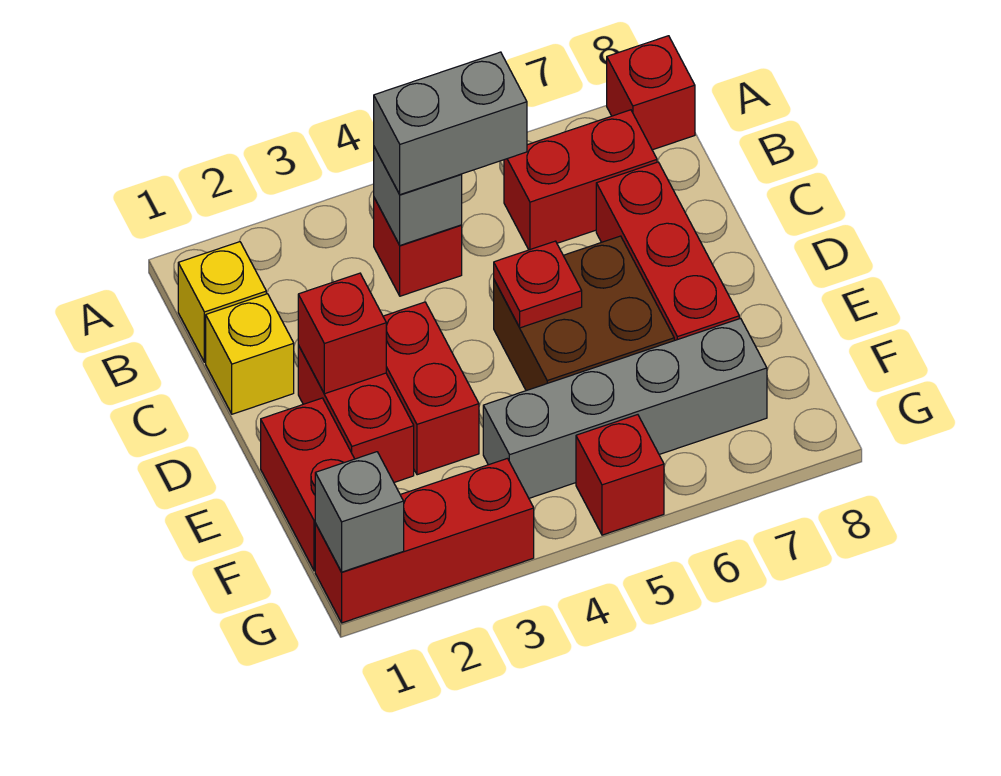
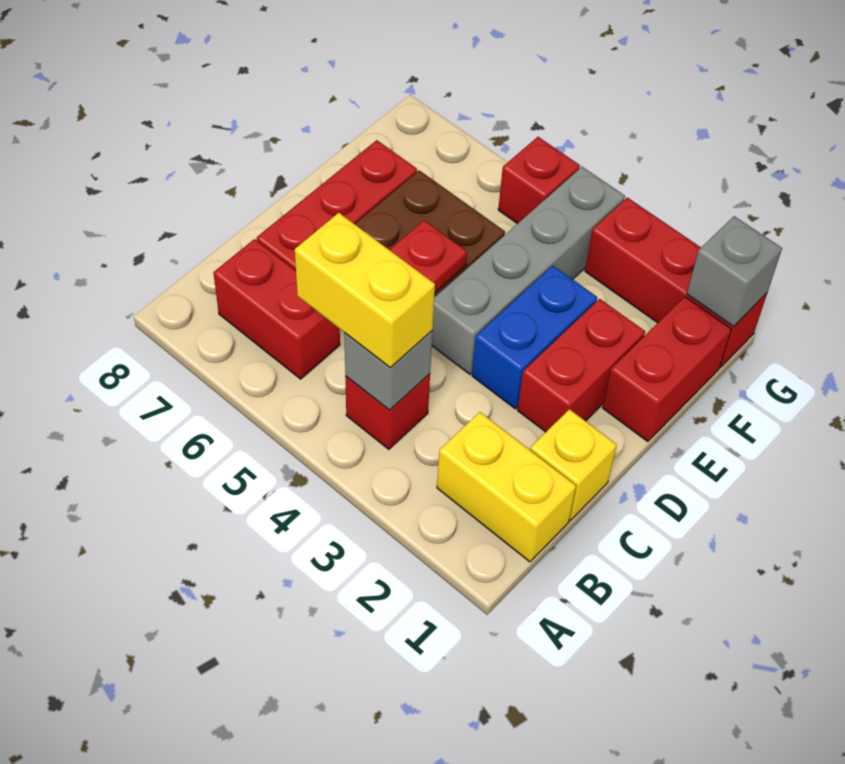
red 1x1 brick [607,36,695,150] -> none
yellow 1x1 brick [178,242,266,362] -> yellow 1x2 brick [437,412,576,562]
grey 1x2 brick [374,52,527,195] -> yellow 1x2 brick [295,213,435,368]
red 1x1 brick [298,273,386,394] -> none
red 1x2 brick [383,302,479,475] -> blue 1x2 brick [472,266,597,409]
grey 1x4 brick [483,318,767,498] -> grey 1x4 brick turned to [432,167,625,374]

